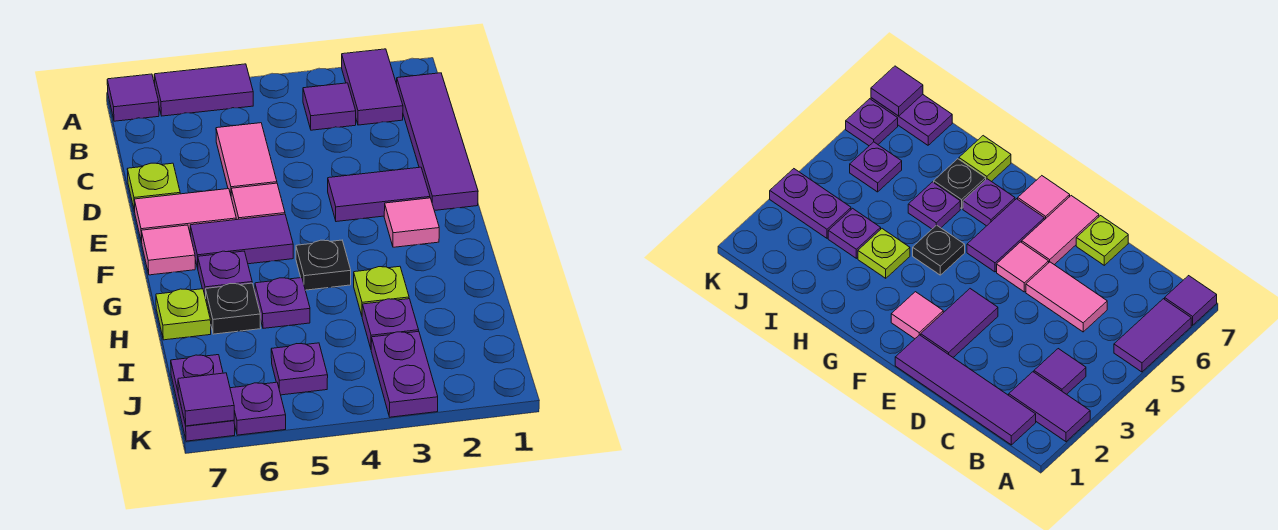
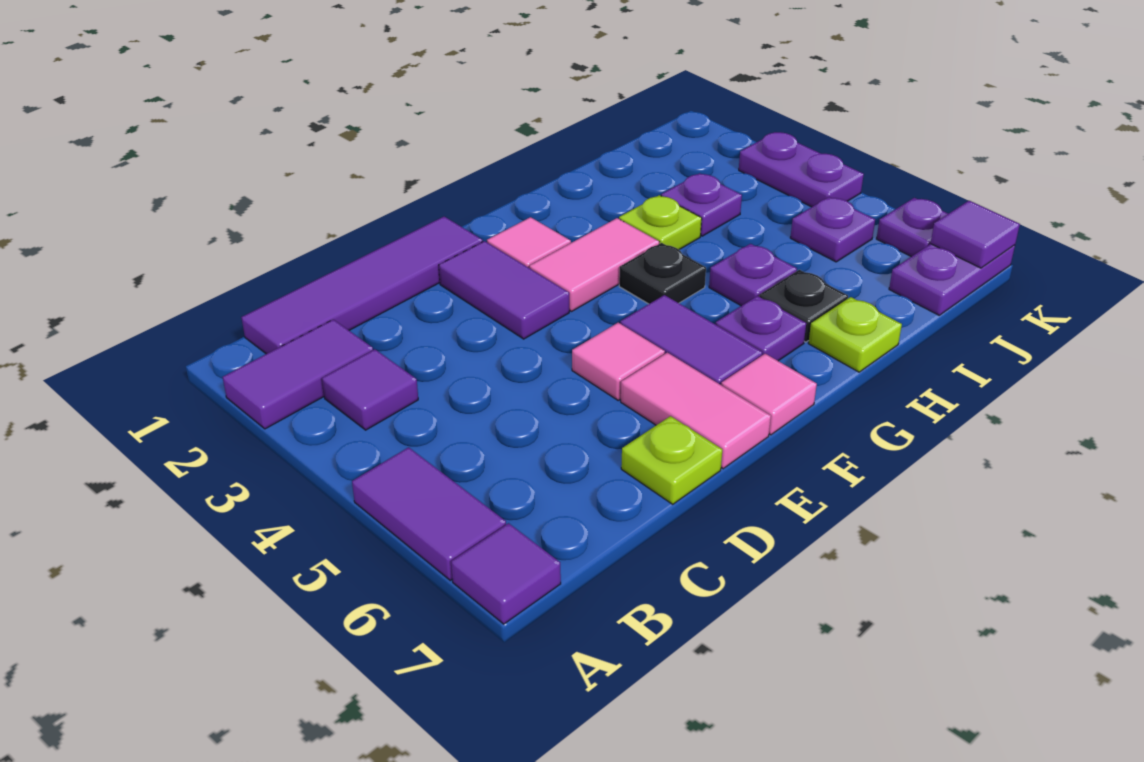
pink 1x2 tile [216,123,277,195] -> pink 1x2 tile moved to [529,218,659,311]
purple 1x2 plate [371,331,438,417] -> purple 1x2 plate turned to [739,132,864,207]

